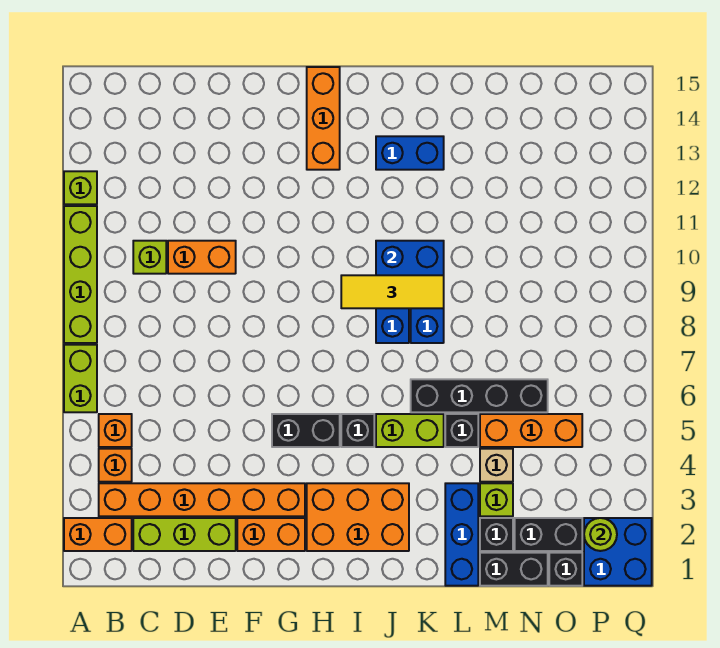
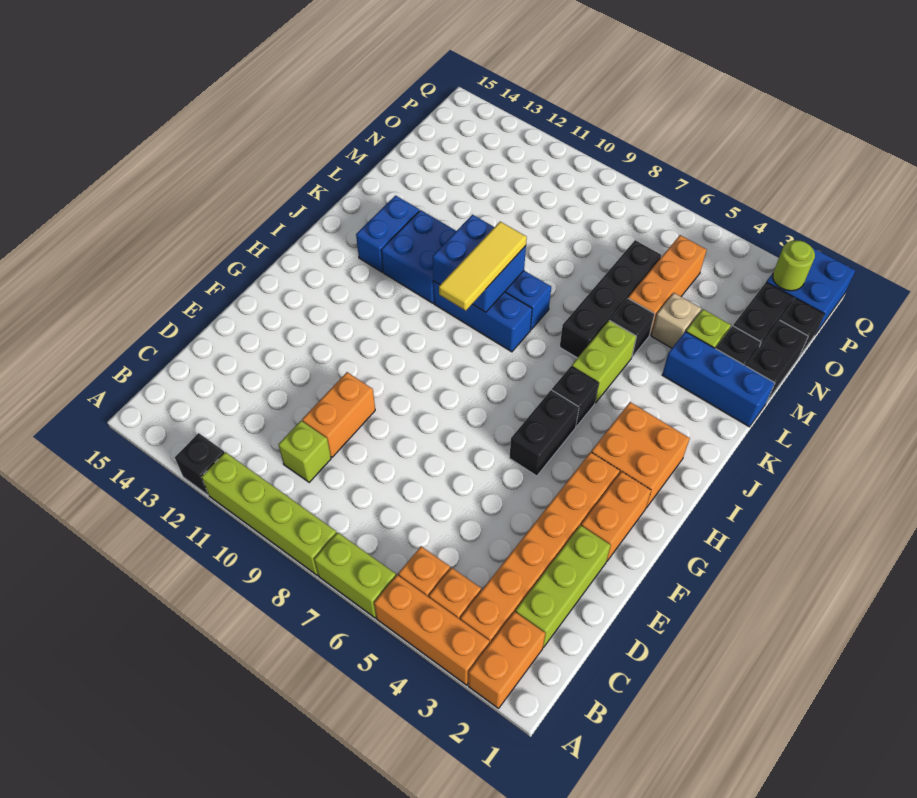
lime 1x1 brick [64,171,97,204] -> black 1x1 brick [175,433,225,495]
orange 2x3 brick [307,483,409,551] -> orange 2x2 brick [591,402,690,508]
orange 1x3 brick [307,67,340,170] -> orange 1x3 brick moved to [374,575,490,685]
none -> blue 2x2 brick [381,210,456,303]

